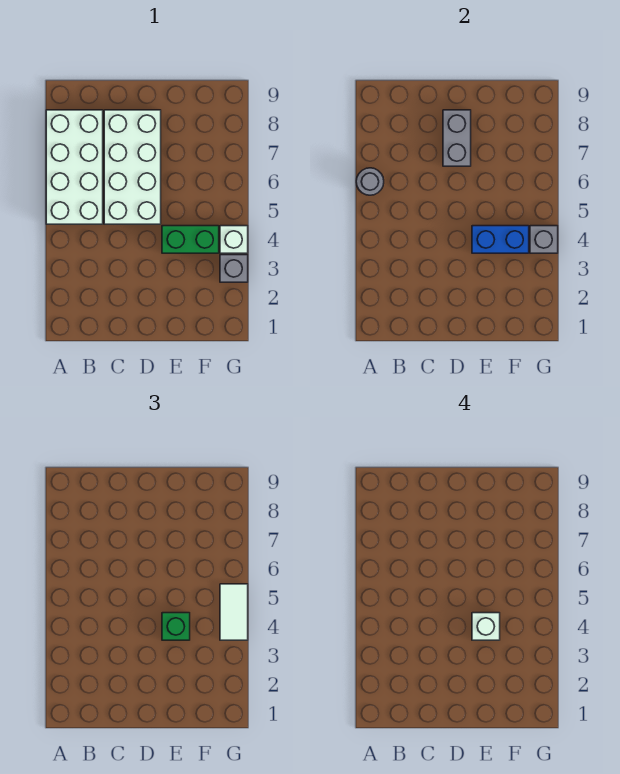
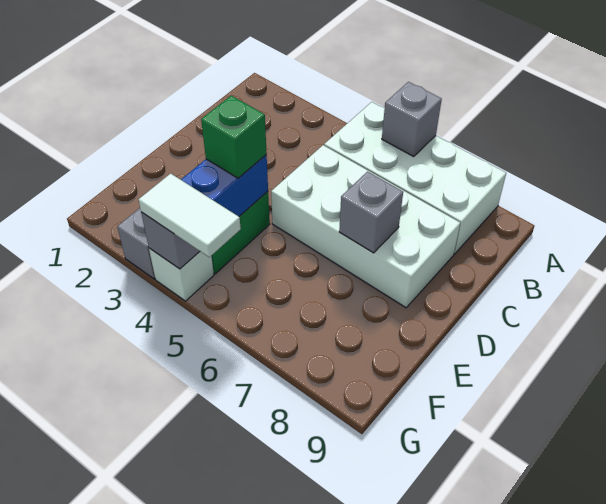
grey 1x1 round brick [356,168,384,195] -> grey 1x1 brick [382,82,442,157]
grey 1x2 brick [443,110,471,166] -> grey 1x1 brick [339,171,403,253]
white 1x1 brick [472,613,500,640] -> none

